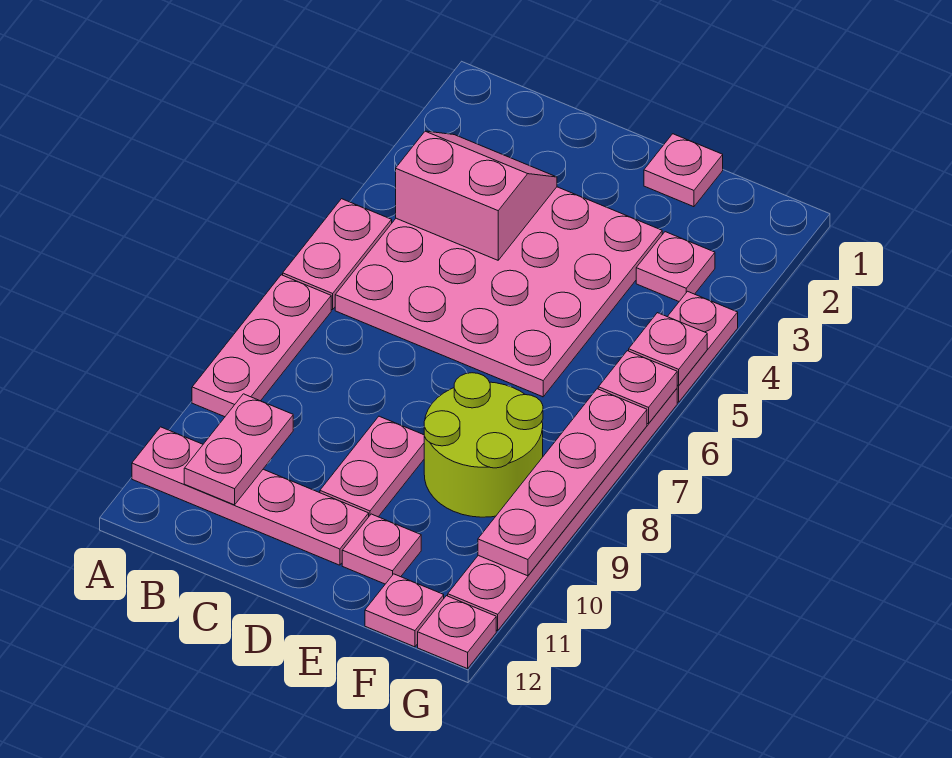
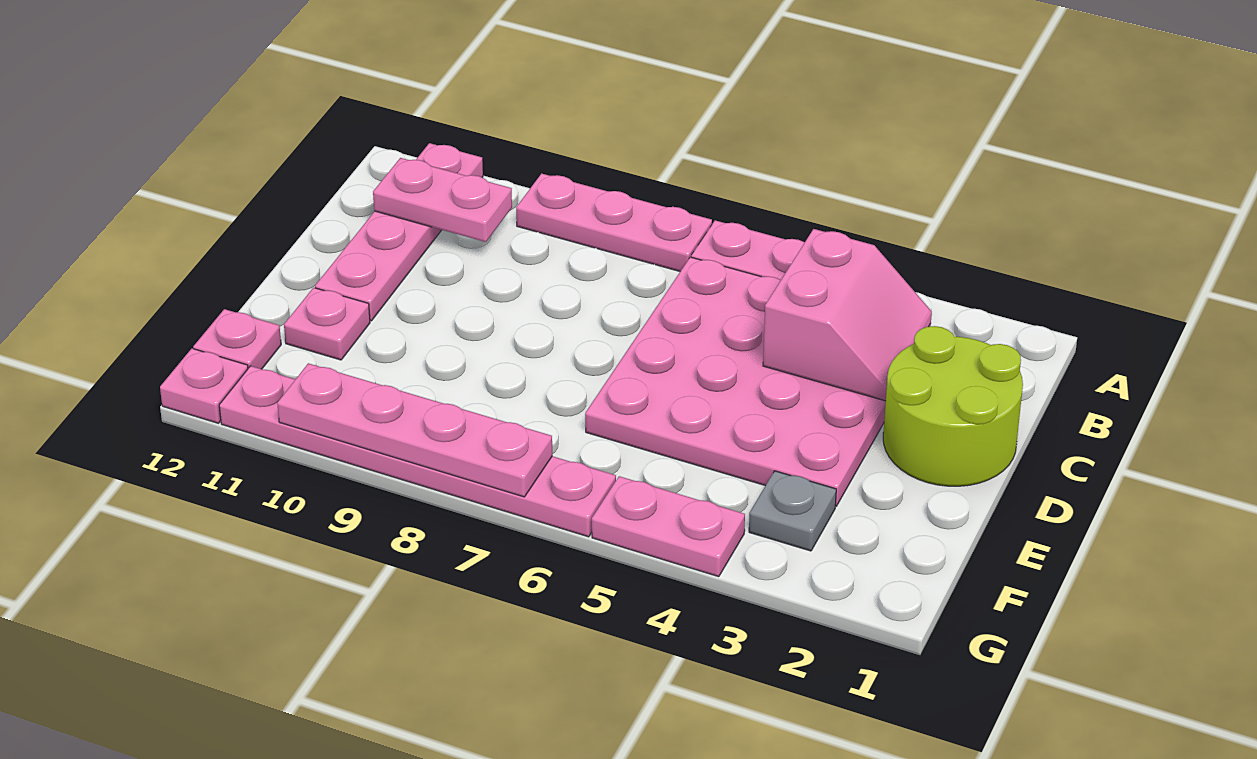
pink 1x2 plate [320,416,424,517] -> none
pink 1x1 plate [644,134,723,207] -> none
lime 2x2 round brick [424,373,543,517] -> lime 2x2 round brick moved to [883,326,1023,486]
pink 1x1 plate [636,232,715,301] -> grey 1x1 plate [749,471,836,551]
pink 1x1 plate [629,313,707,386] -> none
pink 1x1 plate [598,351,677,424] -> none

